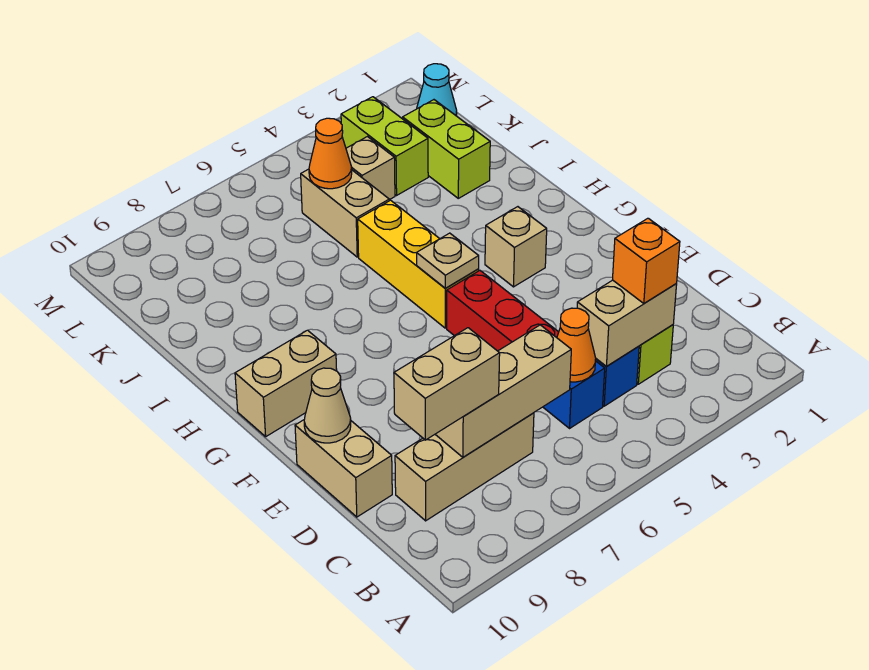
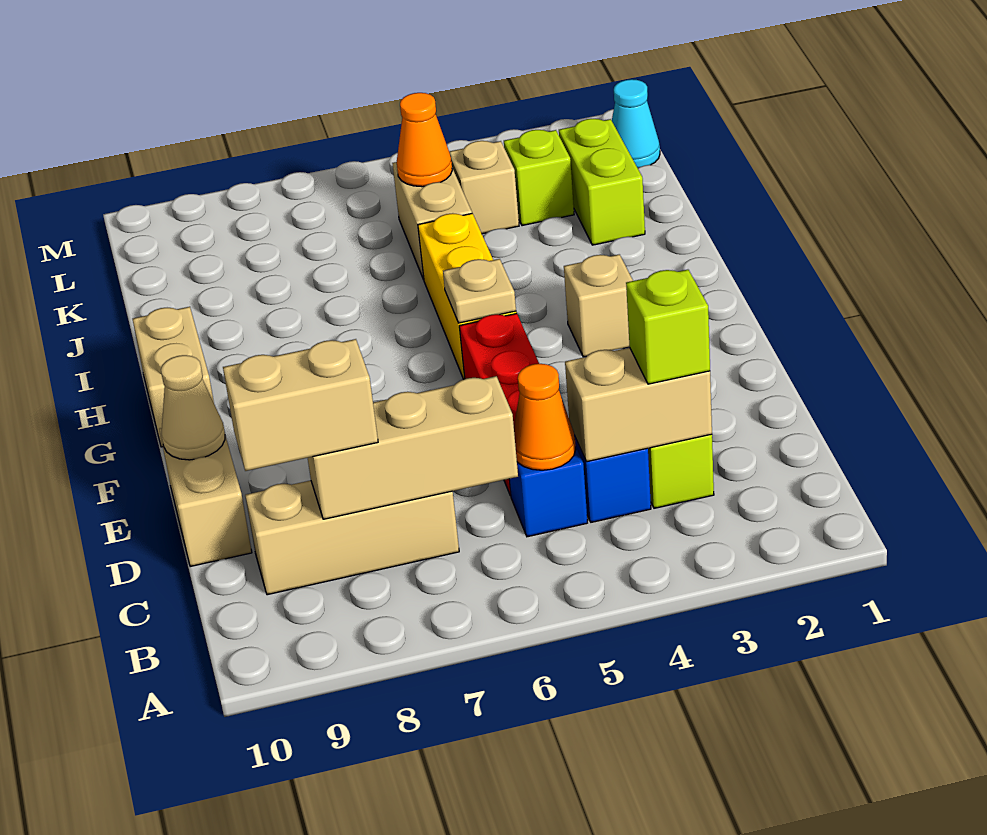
orange 1x1 brick [613,218,680,303] -> lime 1x1 brick [626,270,710,384]
tan 1x2 brick [235,330,337,437] -> tan 1x2 brick turned to [133,307,214,447]
lime 1x2 brick [341,97,428,195] -> lime 1x1 brick [504,130,574,226]

